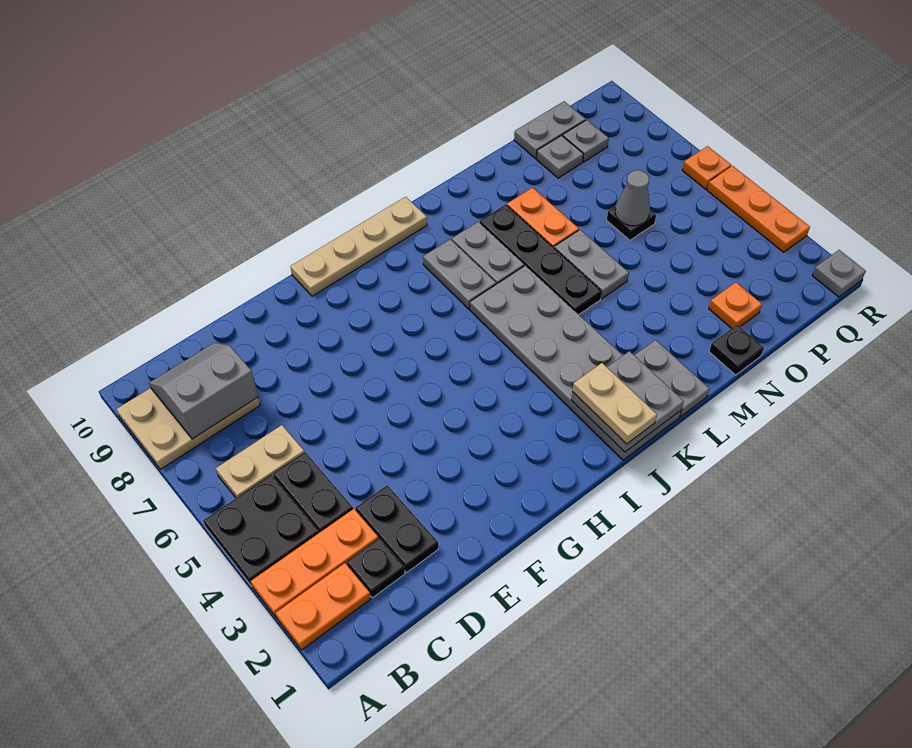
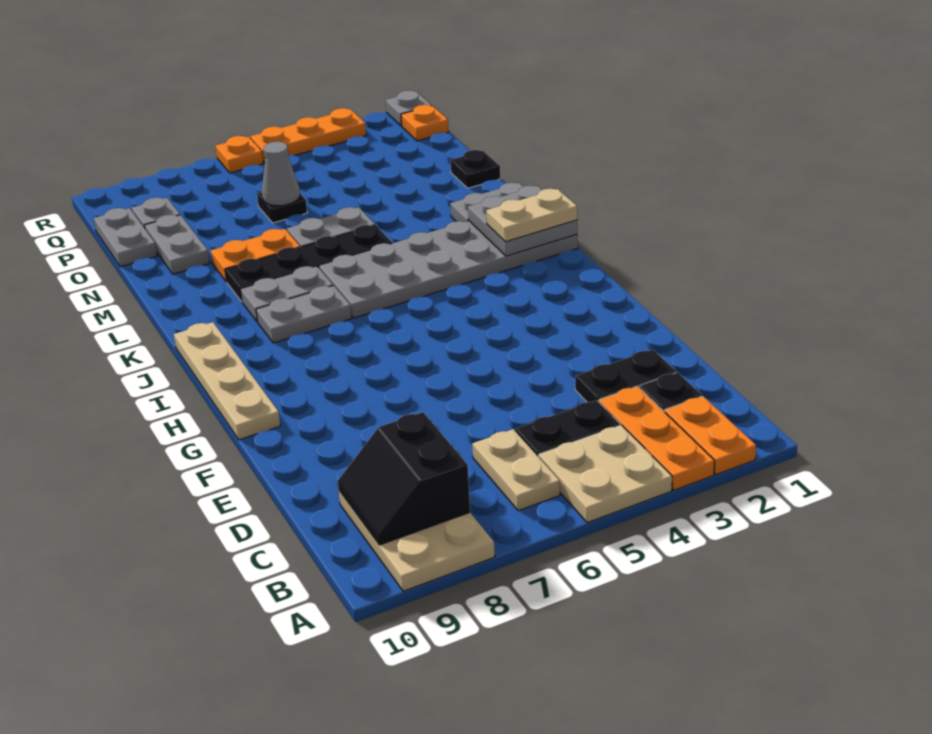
black 2x2 plate [203,475,319,586] -> tan 2x2 plate [539,425,672,523]
grey 2x2 slope [149,343,258,439] -> black 2x2 slope [338,412,470,545]
orange 1x1 plate [709,282,762,329] -> orange 1x1 plate moved to [401,105,449,141]
grey 1x1 plate [536,135,583,178] -> grey 1x2 plate [145,215,210,274]

